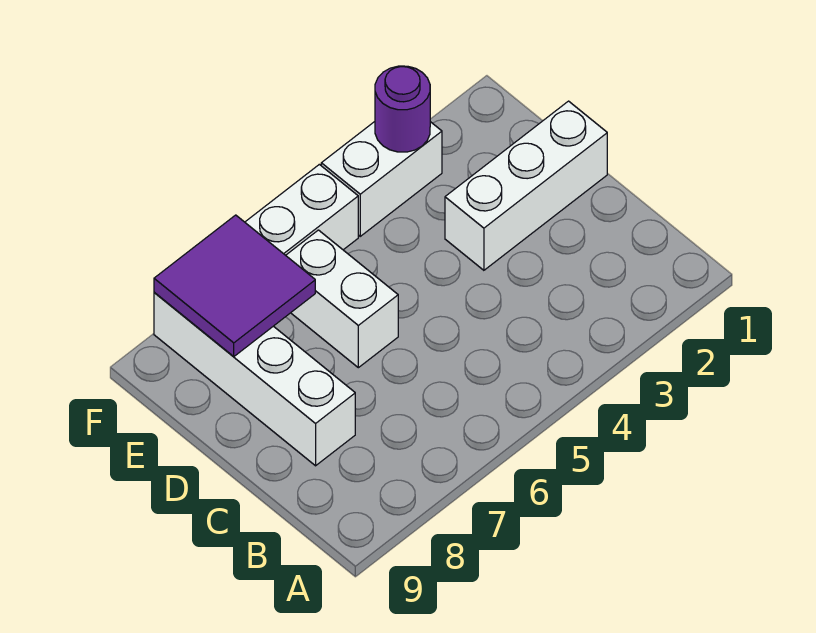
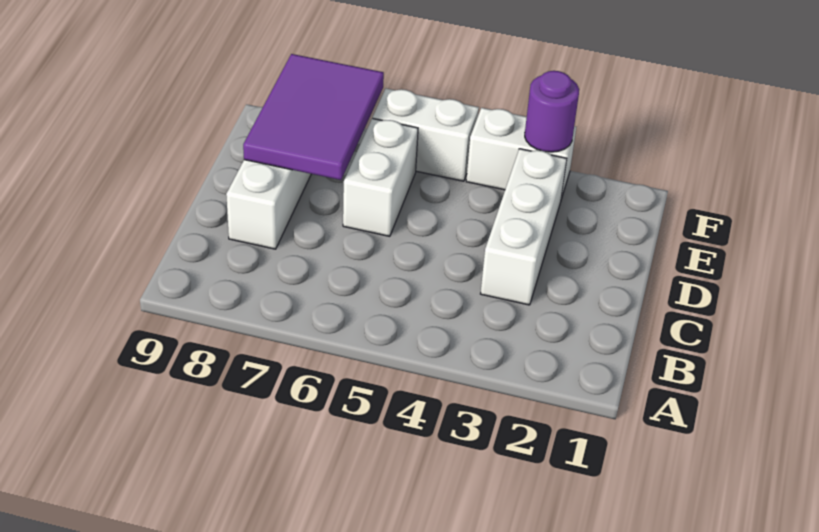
white 1x3 brick [445,101,607,270] -> white 1x3 brick turned to [481,149,567,305]
purple 2x2 tile [154,215,315,357] -> purple 2x3 tile [243,54,384,180]

